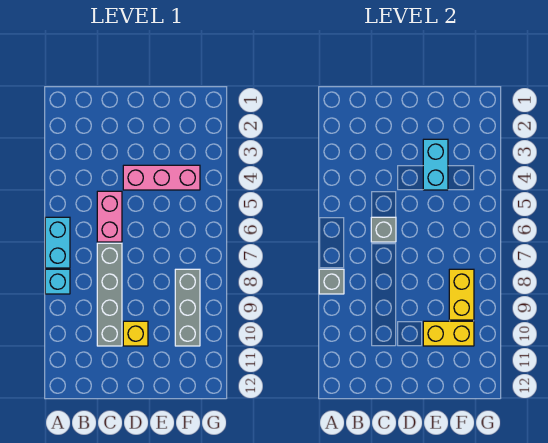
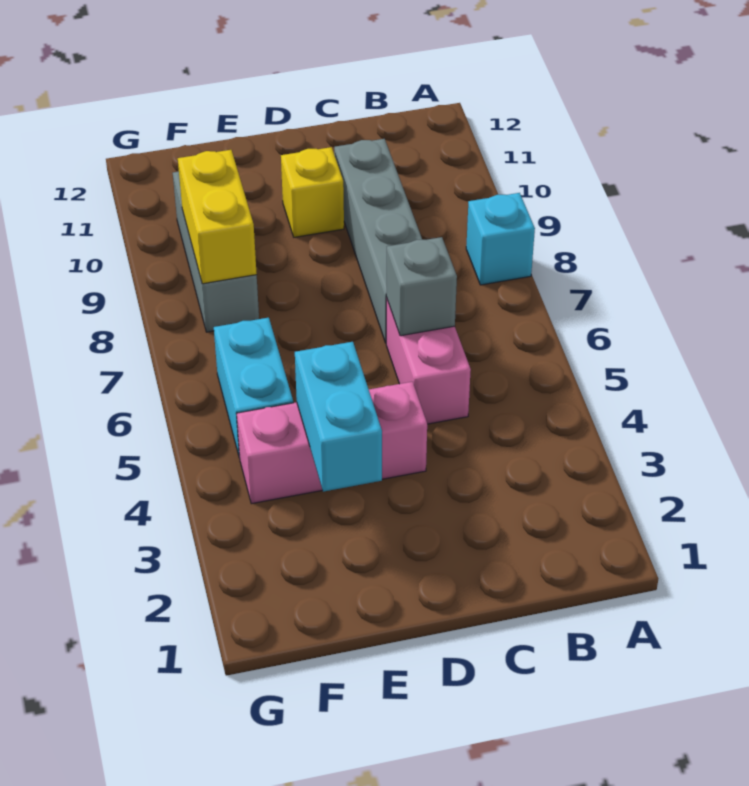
cyan 1x2 brick [45,217,70,268] -> cyan 1x2 brick moved to [214,318,293,458]
grey 1x1 brick [319,269,344,294] -> none
yellow 1x2 brick [423,321,474,346] -> none

